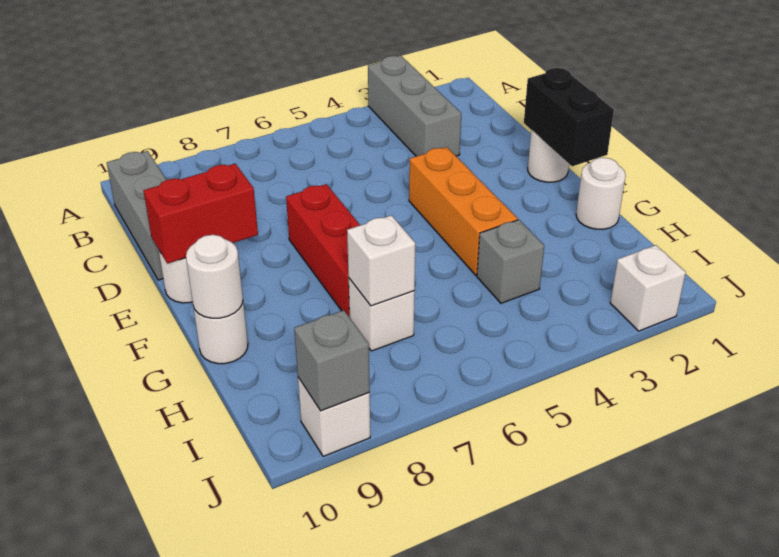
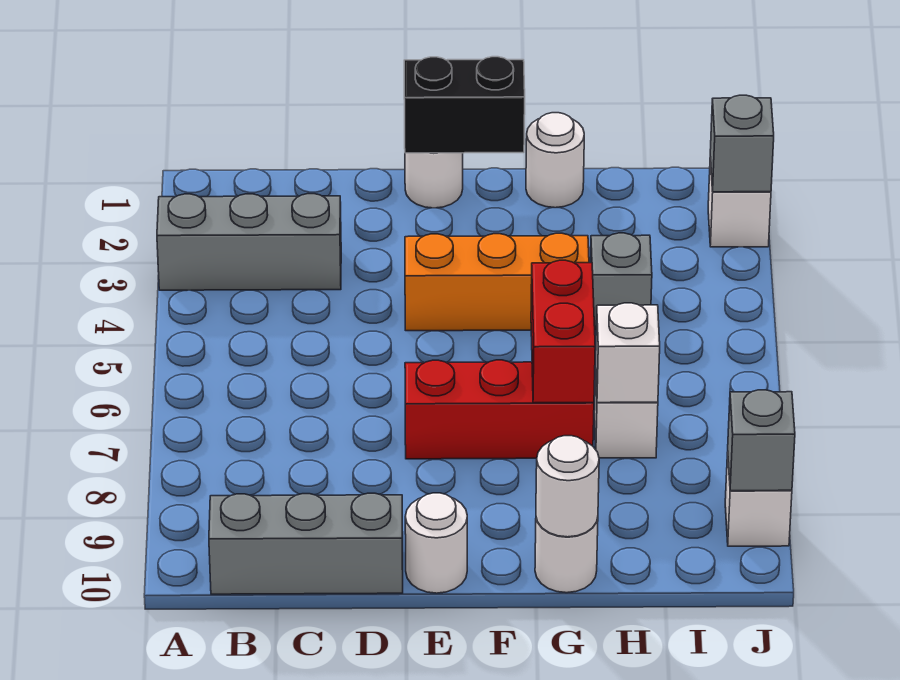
red 1x2 brick [143,164,258,264] -> red 1x2 brick moved to [531,260,595,403]
none -> grey 1x1 brick [710,95,774,192]

